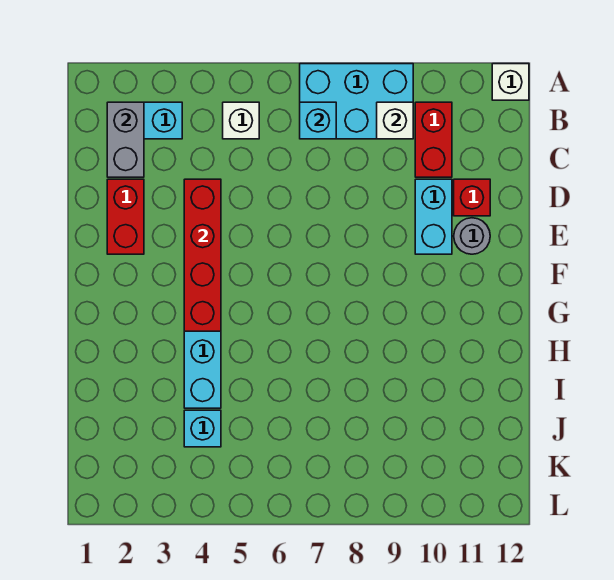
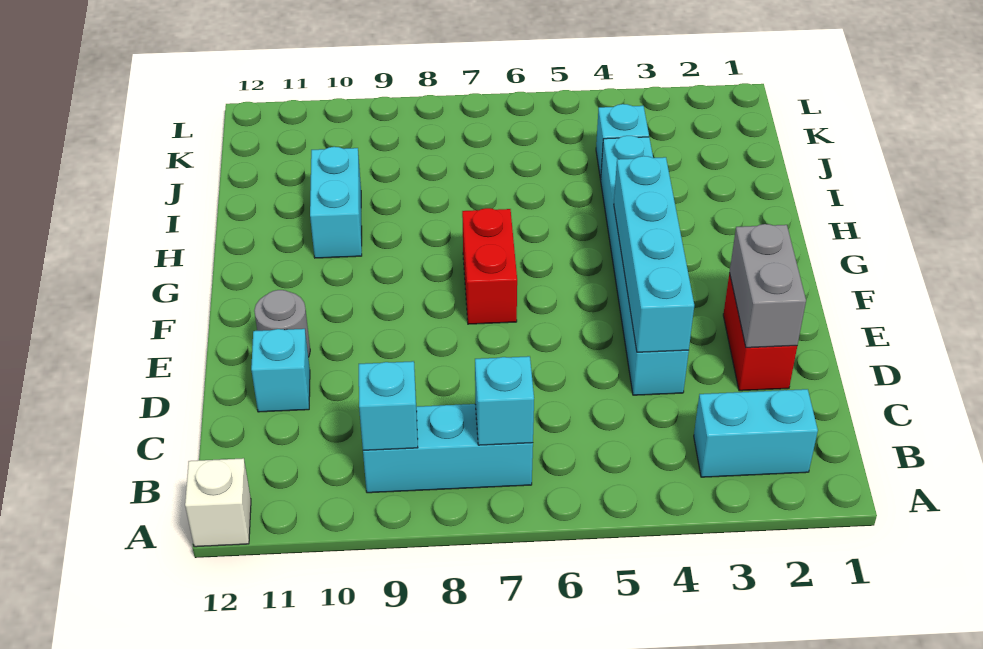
cyan 2x3 brick [300,64,413,139] -> cyan 1x3 brick [363,404,533,493]
grey 1x2 brick [107,102,144,177] -> grey 1x2 brick moved to [730,224,806,348]
white 1x1 brick [223,102,259,139] -> none
white 1x1 brick [377,102,413,139] -> cyan 1x1 brick [359,361,418,450]
red 1x2 brick [415,102,452,177] -> red 1x2 brick moved to [462,208,517,324]
red 1x4 brick [184,179,221,331] -> cyan 1x4 brick [614,156,694,352]
cyan 1x2 brick [415,179,452,254] -> cyan 1x2 brick moved to [310,147,362,258]
red 1x1 brick [454,179,490,216] -> cyan 1x1 brick [251,329,310,412]

